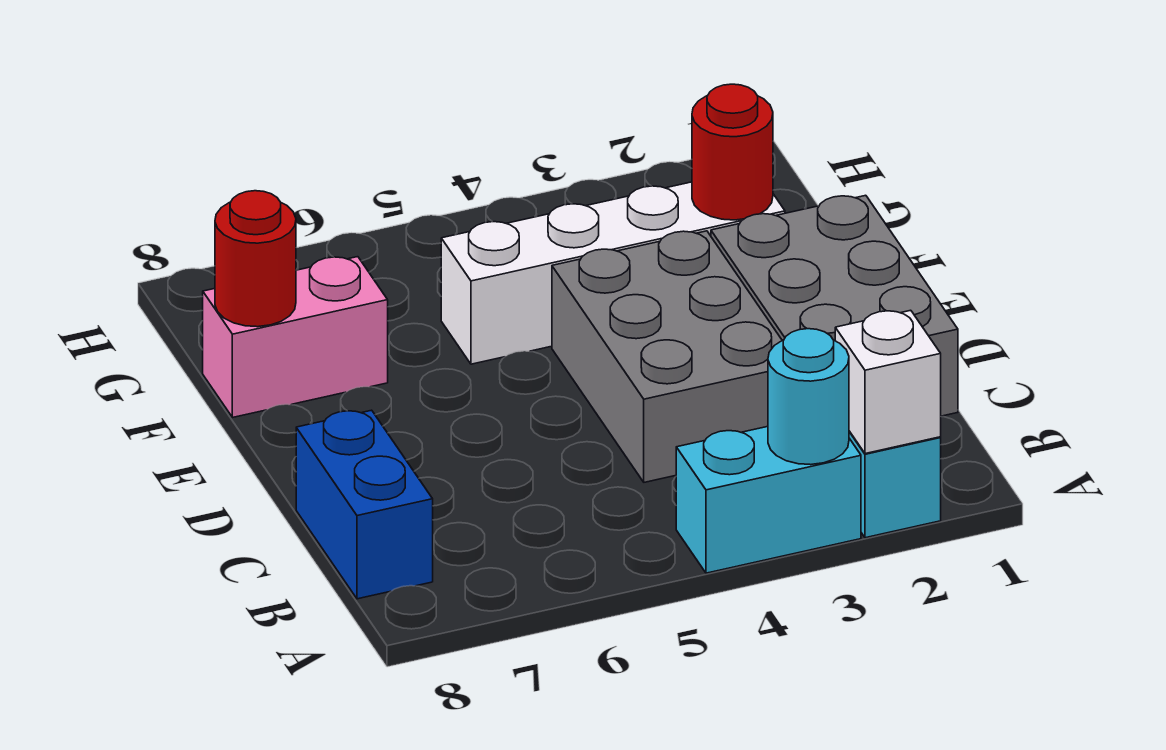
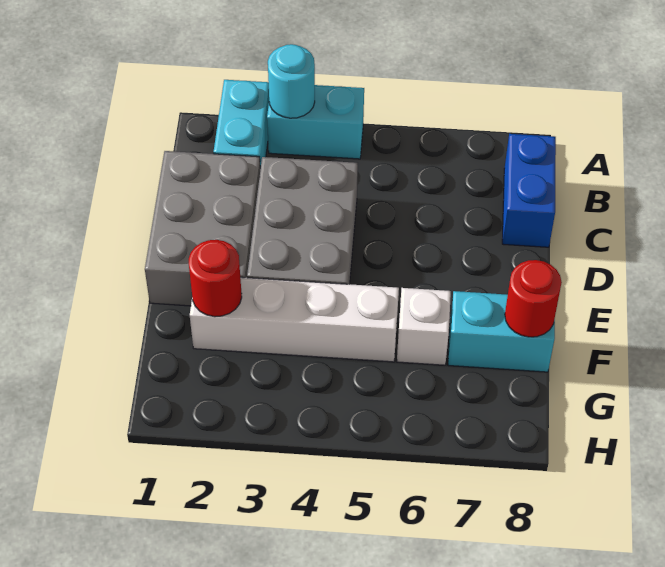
white 1x1 brick [835,310,941,454] -> white 1x1 brick moved to [397,288,451,365]
pink 1x2 brick [203,257,388,418] -> cyan 1x2 brick [448,291,555,372]

